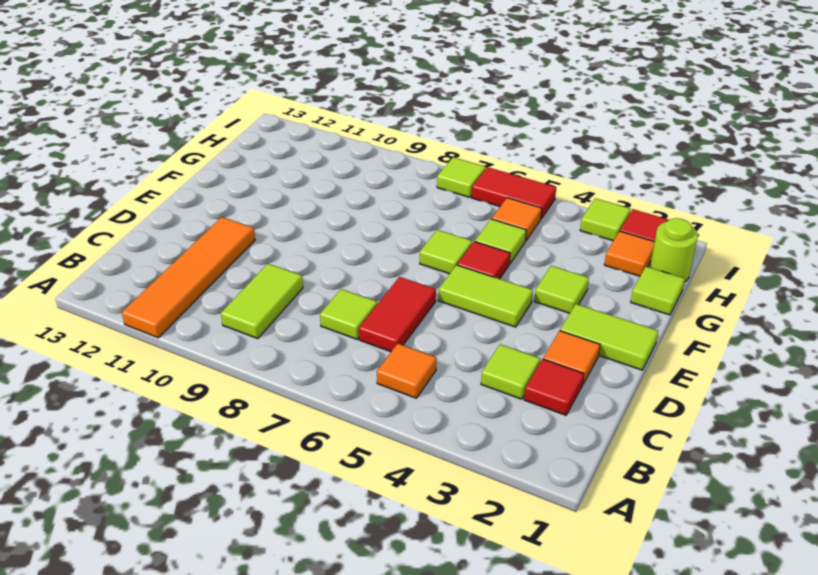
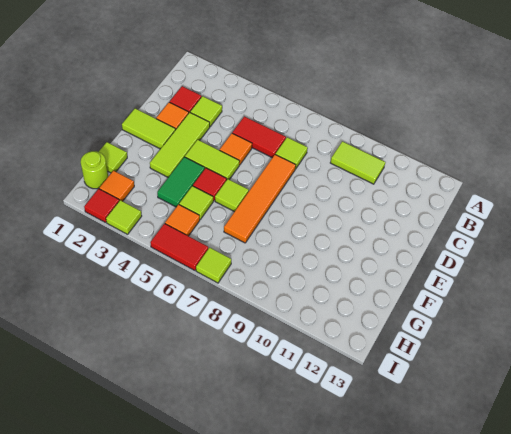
orange 1x4 tile [122,217,255,338] -> orange 1x4 tile moved to [224,155,296,243]
orange 1x1 tile [377,344,437,398] -> orange 1x1 tile moved to [220,133,252,165]
lime 1x2 tile [221,264,303,338] -> lime 1x2 tile turned to [330,141,385,184]
red 1x2 tile [359,277,436,352] -> red 1x2 tile turned to [232,116,286,158]
lime 1x1 tile [534,266,589,313] -> lime 1x3 tile [150,112,210,177]
none -> green 1x2 tile [157,157,205,207]

